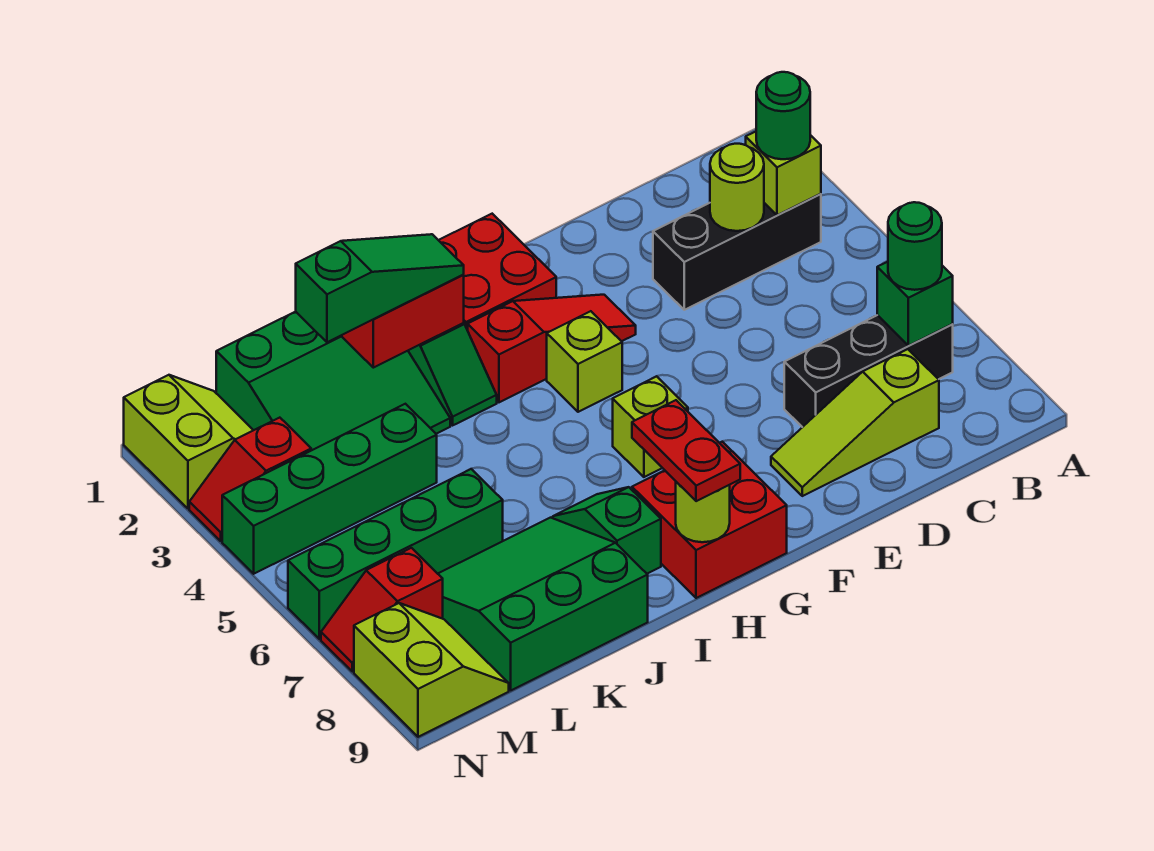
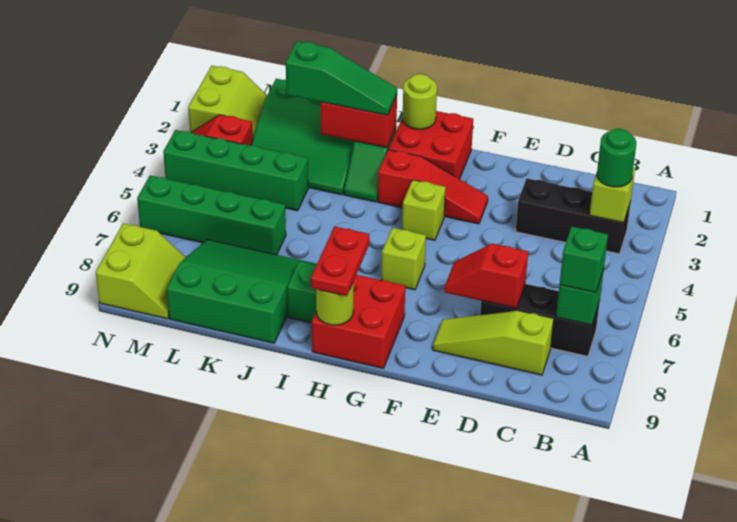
green 1x1 round brick [888,202,942,290] -> green 1x1 brick [560,227,608,293]
lime 1x1 round brick [710,144,764,231] -> lime 1x1 round brick moved to [403,74,437,130]
red 1x2 slope [321,548,443,672] -> red 1x2 slope moved to [444,244,528,308]

